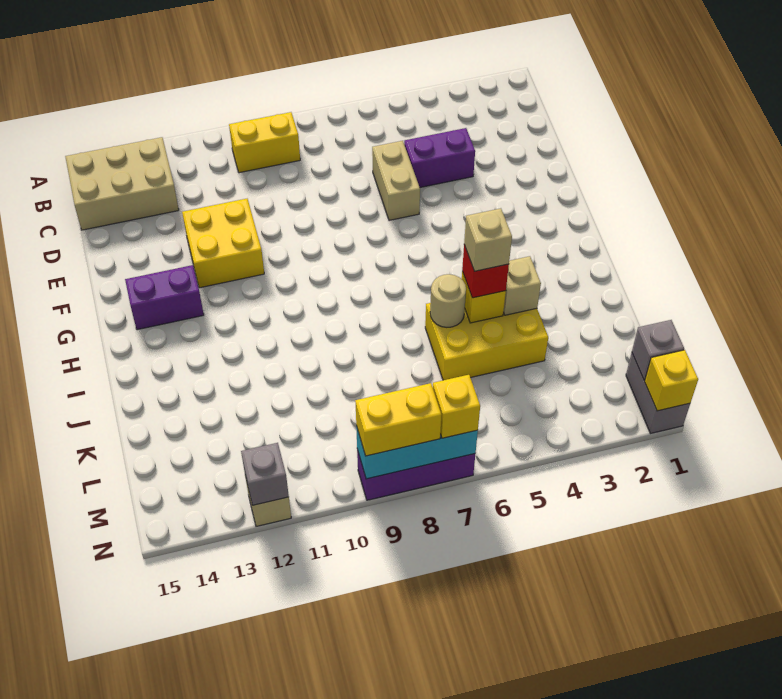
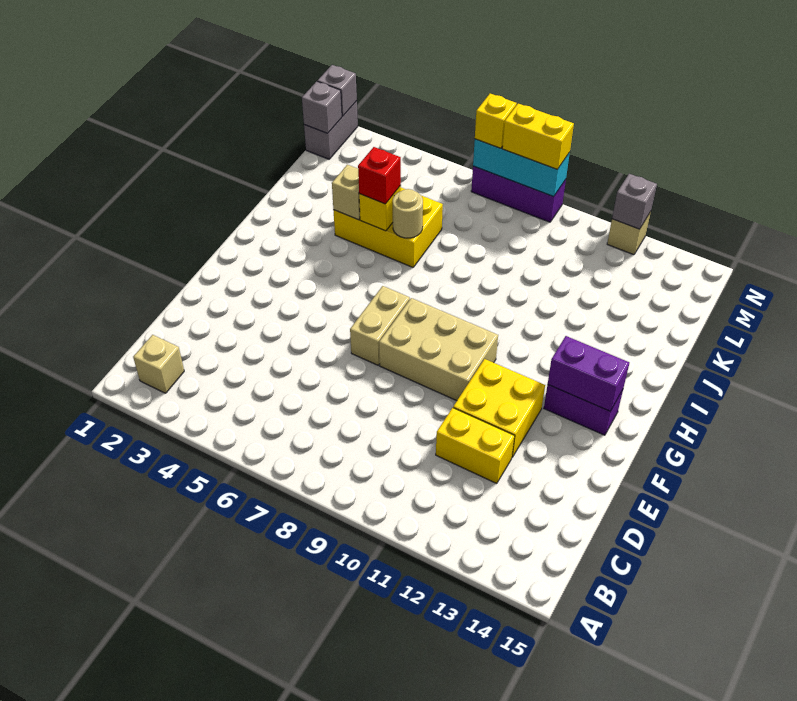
yellow 1x2 brick [229,112,300,173] -> yellow 1x2 brick moved to [436,408,515,483]
tan 2x3 brick [65,137,179,230] -> tan 2x3 brick moved to [379,298,498,401]
purple 1x2 brick [404,128,475,187] -> purple 1x2 brick moved to [548,336,629,411]
tan 1x2 brick [372,141,420,220] -> tan 1x2 brick moved to [350,286,410,365]
tan 1x1 brick [464,208,512,271] -> tan 1x1 brick moved to [133,335,184,393]
yellow 1x1 brick [645,350,698,411] -> grey 1x1 brick [317,65,357,116]

